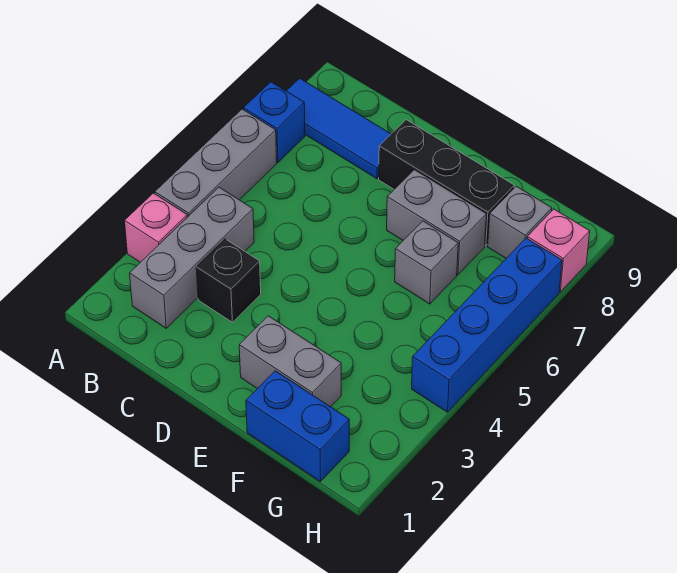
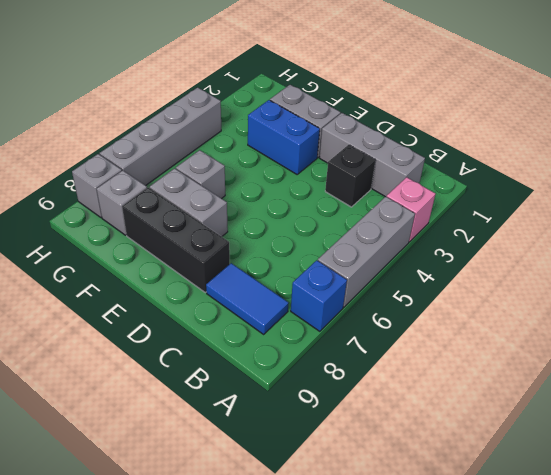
blue 1x3 tile [287,78,391,179] -> blue 1x2 tile [206,263,289,334]
grey 1x3 brick [130,187,254,328] -> grey 1x3 brick turned to [319,113,425,197]
blue 1x2 brick [246,371,349,482] -> blue 1x2 brick moved to [248,100,320,174]
blue 1x4 brick [412,238,562,412] -> grey 1x4 brick [100,87,221,186]
pink 1x1 brick [527,209,590,292] -> grey 1x1 brick [72,154,122,218]

